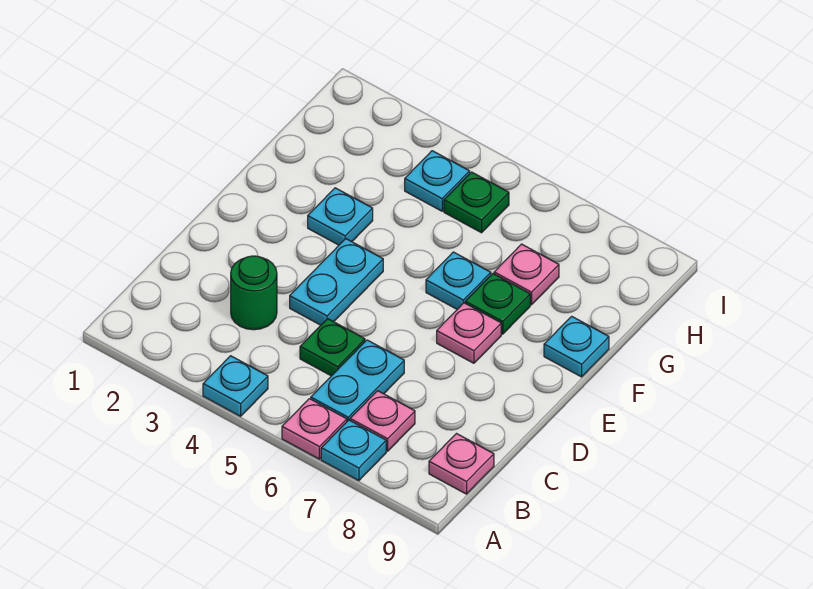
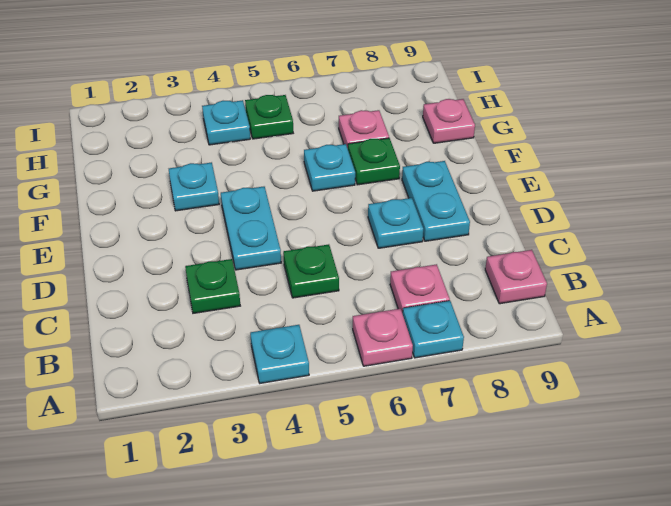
cyan 1x2 plate [311,340,404,421] -> cyan 1x2 plate moved to [402,161,470,241]
green 1x1 round brick [231,256,277,330] -> green 1x1 plate [185,259,240,313]
pink 1x1 plate [437,303,501,363] -> pink 1x1 plate moved to [423,99,475,143]
cyan 1x1 plate [544,316,609,377] -> cyan 1x1 plate moved to [368,198,423,248]

